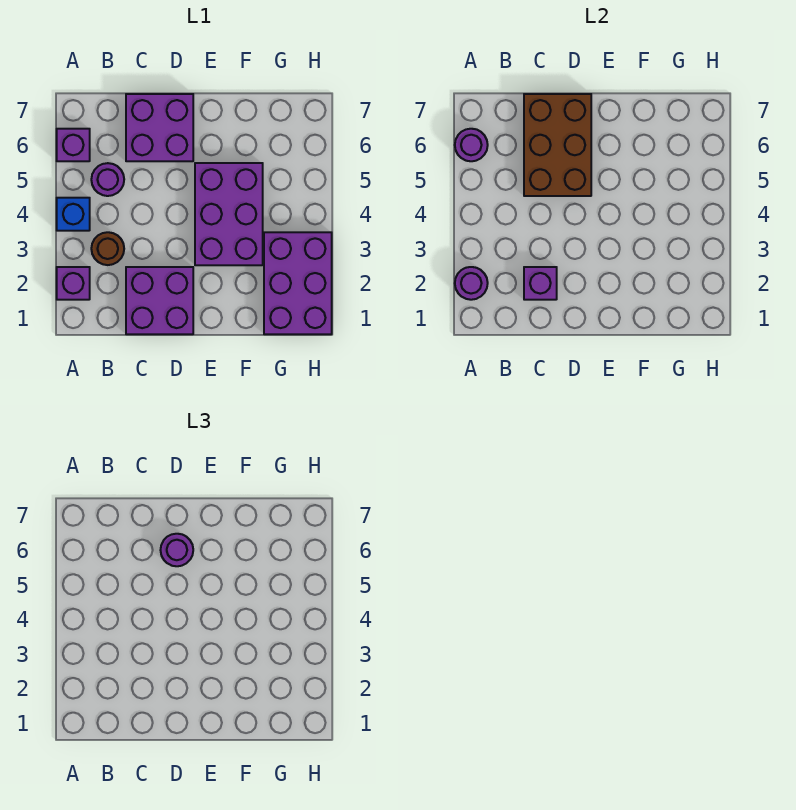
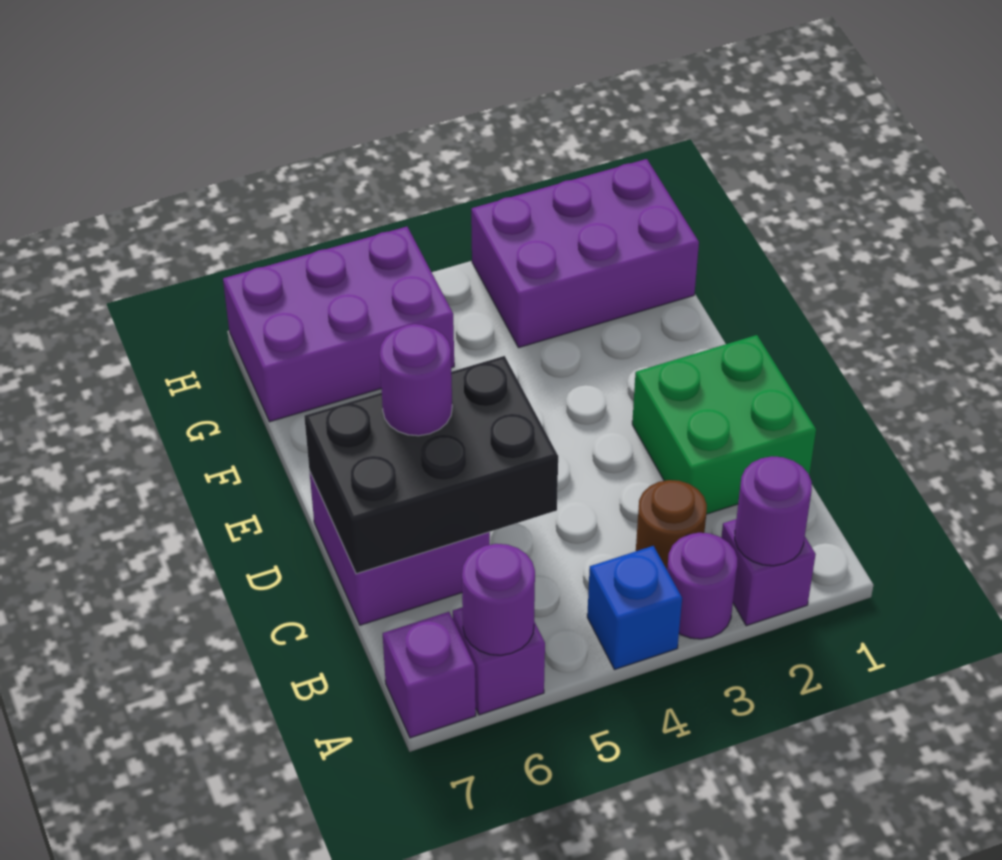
purple 1x1 round brick [91,163,124,196] -> purple 1x1 round brick moved to [667,533,738,639]
purple 2x2 brick [126,267,193,334] -> green 2x2 brick [632,335,816,514]
purple 1x1 brick [524,267,557,300] -> purple 1x1 brick moved to [383,612,476,738]
brown 2x3 brick [524,94,591,196] -> black 2x3 brick [304,356,558,574]
purple 2x3 brick [195,163,263,265] -> purple 2x3 brick moved to [223,227,454,422]

